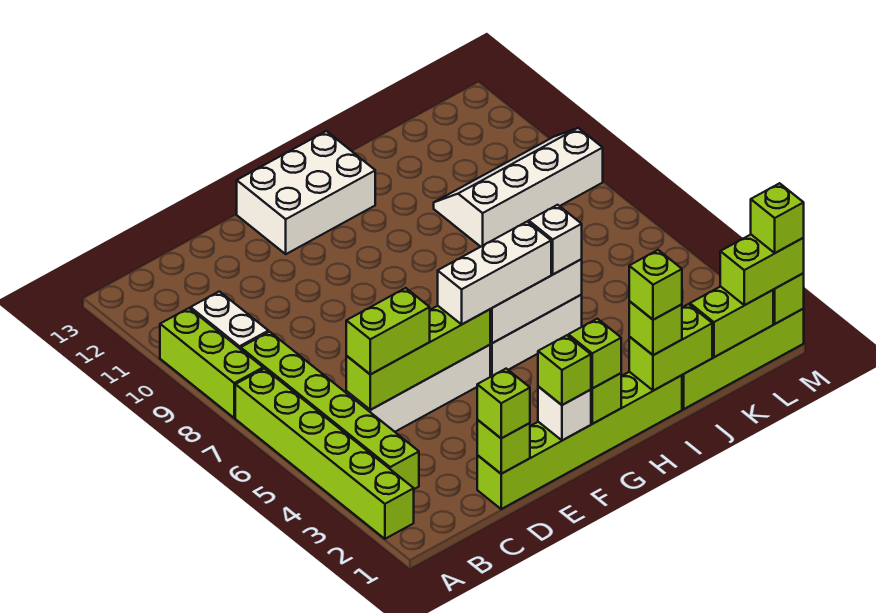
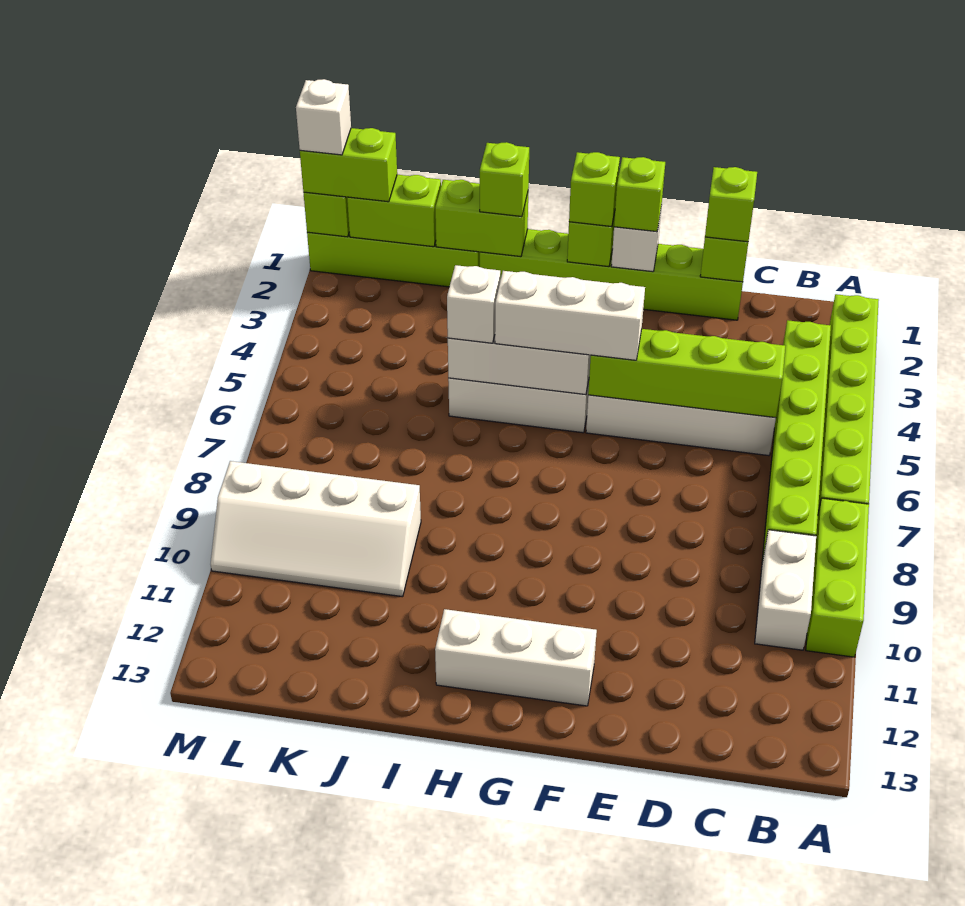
lime 1x2 brick [346,288,430,374] -> none
white 2x3 brick [237,131,375,254] -> white 1x3 brick [435,609,597,706]
lime 1x1 brick [629,250,682,320] -> none
lime 1x1 brick [751,183,804,253] -> white 1x1 brick [296,79,351,155]

